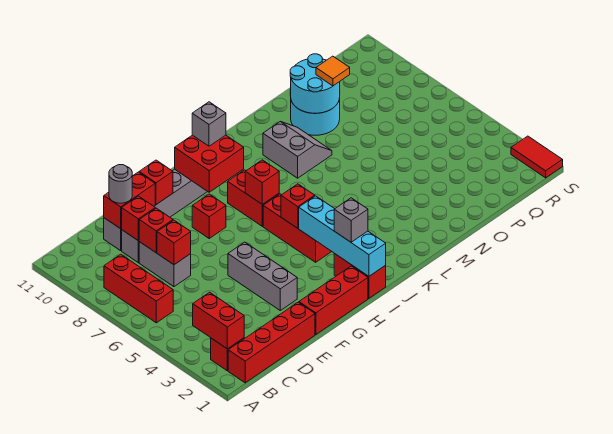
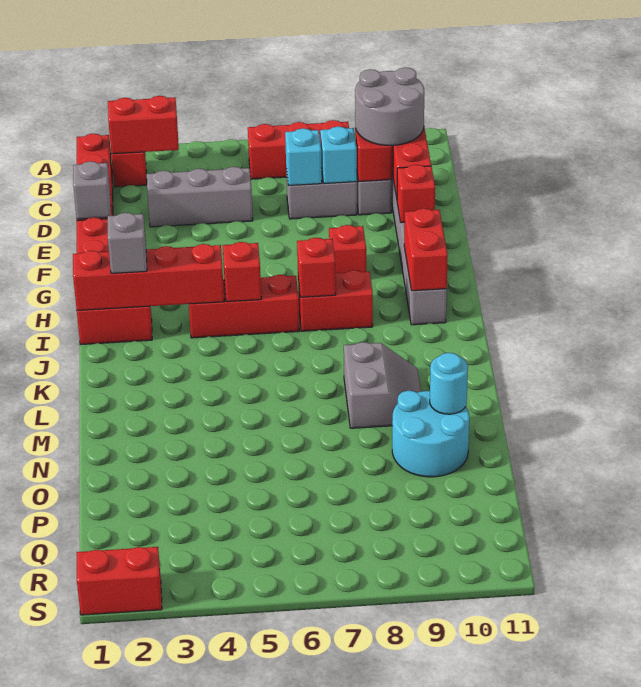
red 1x1 brick [157,220,191,265] -> cyan 1x1 brick [285,129,322,186]
red 1x1 brick [139,208,173,252] -> cyan 1x1 brick [320,127,357,184]
grey 1x1 round brick [109,165,132,203] -> grey 2x2 round brick [355,67,424,145]
grey 1x3 brick [228,242,297,310] -> grey 1x3 brick moved to [147,167,253,227]
red 2x2 brick [175,135,244,192] -> red 1x2 brick [404,208,448,291]
cyan 1x4 brick [299,196,386,276] -> red 1x4 brick [73,244,224,310]
grey 1x1 brick [192,102,226,146] -> grey 1x1 brick moved to [73,161,111,219]
grey 2x2 slope [263,122,332,178] -> grey 2x2 slope turned to [344,342,421,428]
cyan 2x2 round brick [290,54,340,113] -> cyan 1x1 round brick [430,353,468,414]
orange 1x1 tile [316,56,350,86] -> none
red 1x2 tile [511,136,563,178] -> red 1x2 brick [77,547,162,615]

